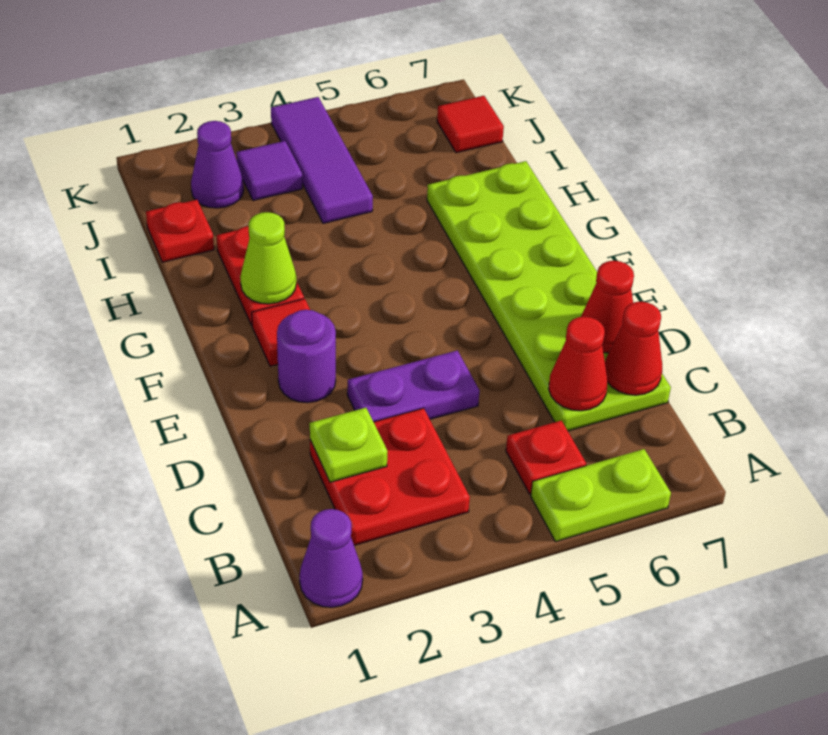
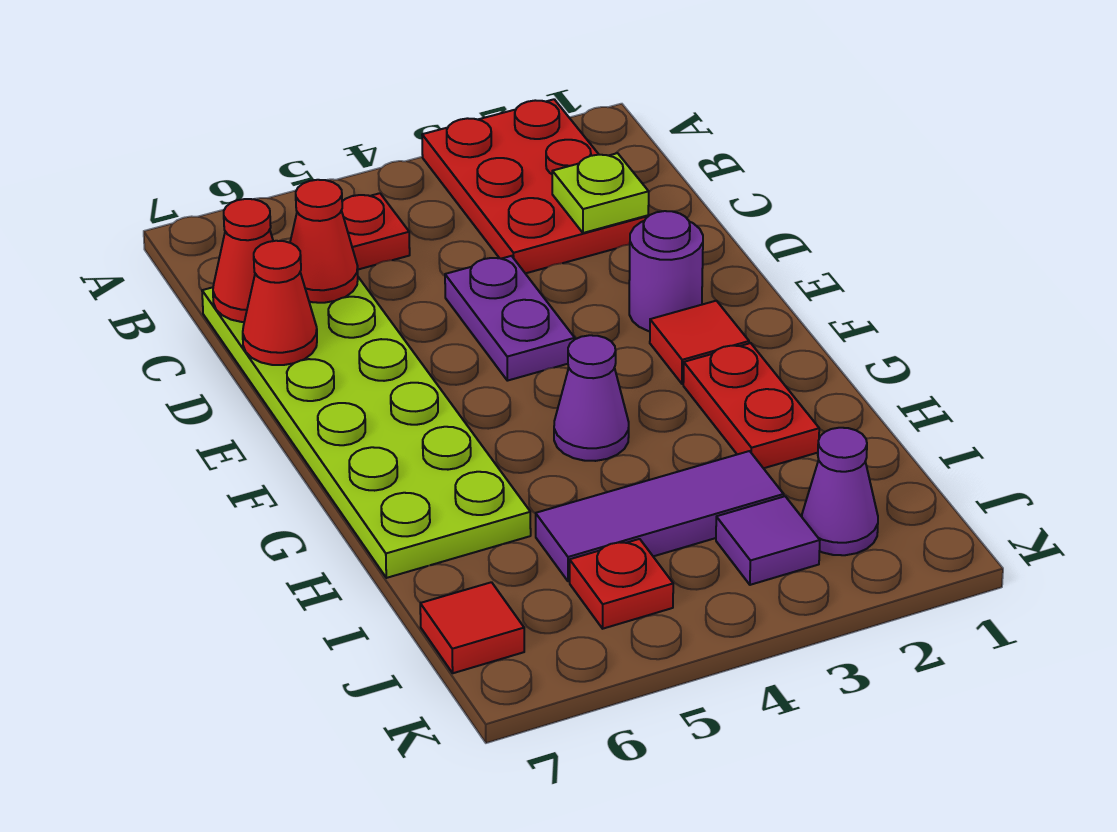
purple 1x1 cone [300,509,363,607] -> purple 1x1 cone moved to [554,335,629,461]
lime 1x2 plate [531,449,671,542] -> none
red 2x2 plate [310,408,470,545] -> red 2x3 plate [422,99,648,273]
purple 1x2 plate [347,351,479,422] -> purple 1x2 plate turned to [445,256,575,381]
lime 1x1 cone [240,212,296,304] -> none
red 1x1 plate [146,200,214,262] -> red 1x1 plate moved to [570,539,673,629]
purple 1x3 tile [271,97,373,223] -> purple 1x3 tile turned to [536,451,784,581]

